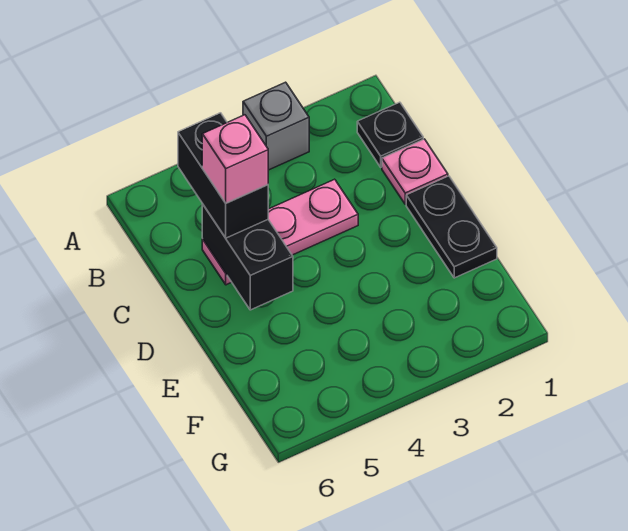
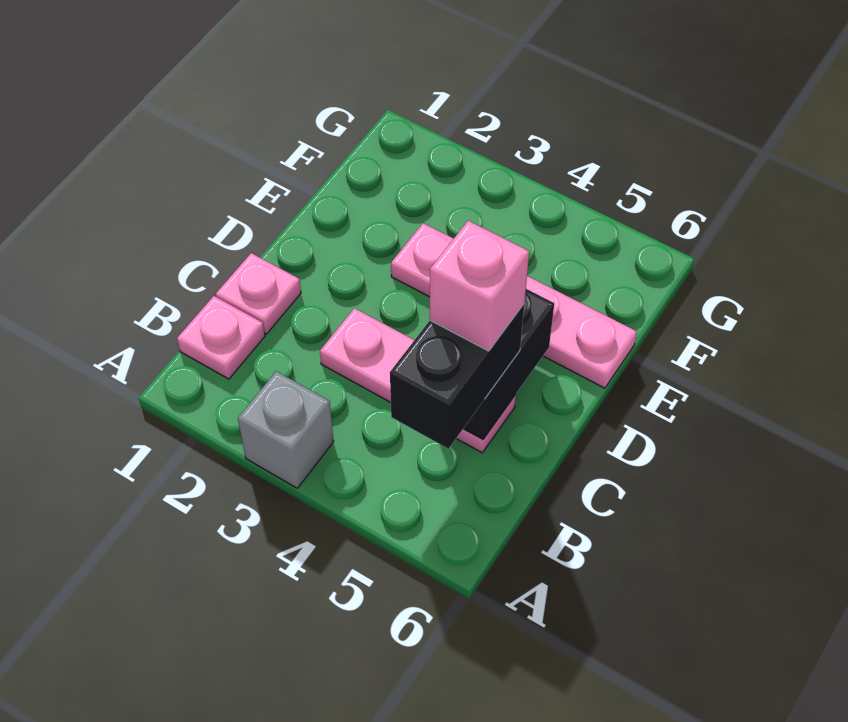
black 1x1 plate [357,102,423,167] -> pink 1x1 plate [177,296,265,379]
black 1x2 plate [406,176,497,278] -> none
none -> pink 1x4 plate [391,223,637,388]

